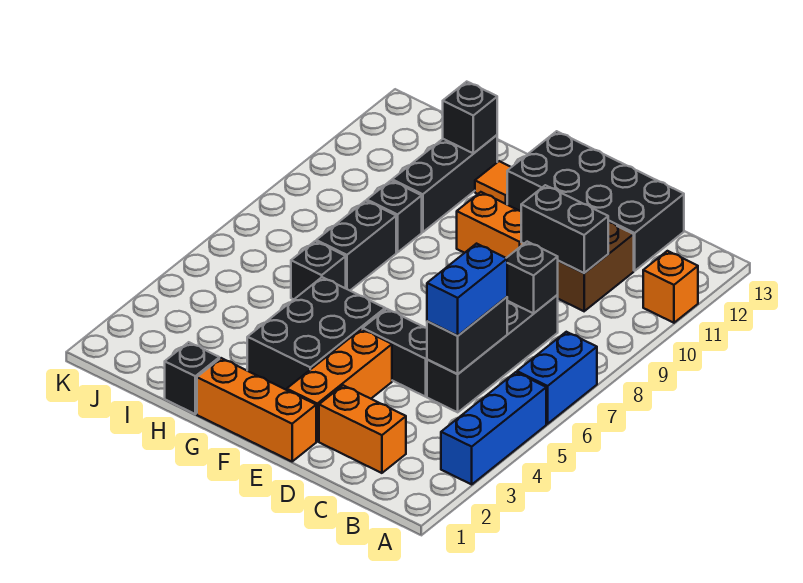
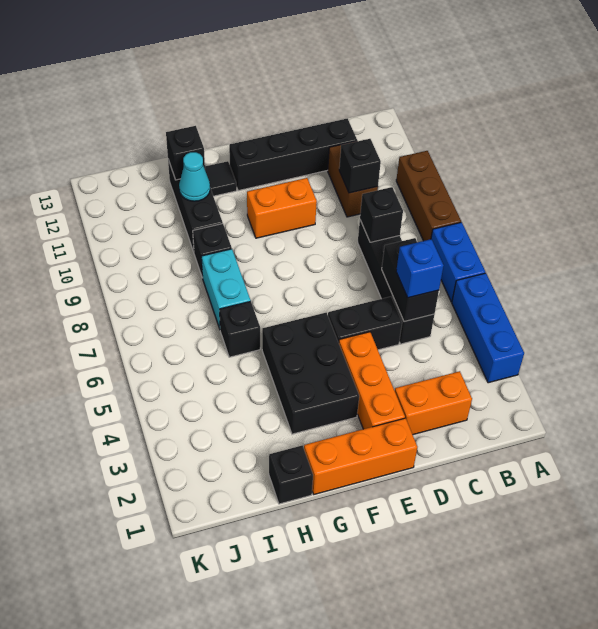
none -> brown 1x3 brick [396,151,461,241]
orange 1x1 brick [643,251,698,323] -> none
blue 1x2 brick [427,244,507,336] -> blue 1x1 brick [396,239,444,298]
black 1x2 brick [521,185,608,273] -> black 1x1 brick [339,139,381,193]
black 2x4 brick [507,131,684,271] -> black 1x4 brick [229,118,357,191]
orange 1x1 tile [475,161,511,204] -> black 1x1 tile [205,161,237,196]
black 1x2 brick [316,201,396,290] -> cyan 1x2 brick [201,249,251,329]
none -> cyan 1x1 cone [179,152,210,201]

